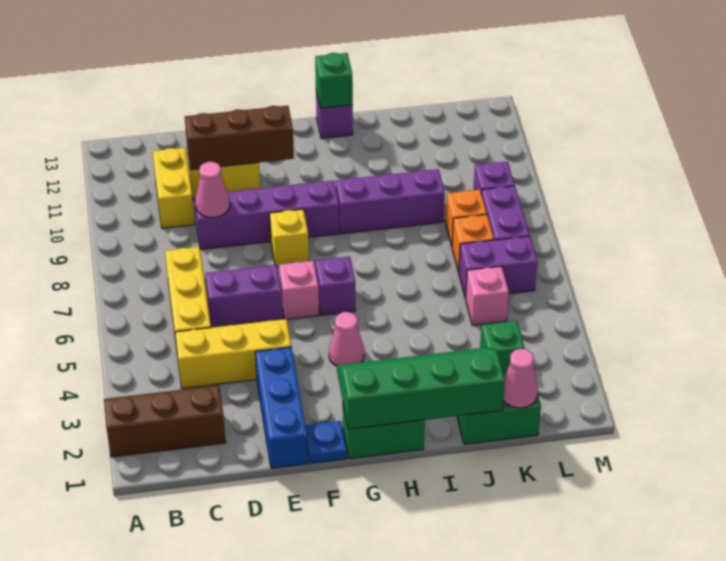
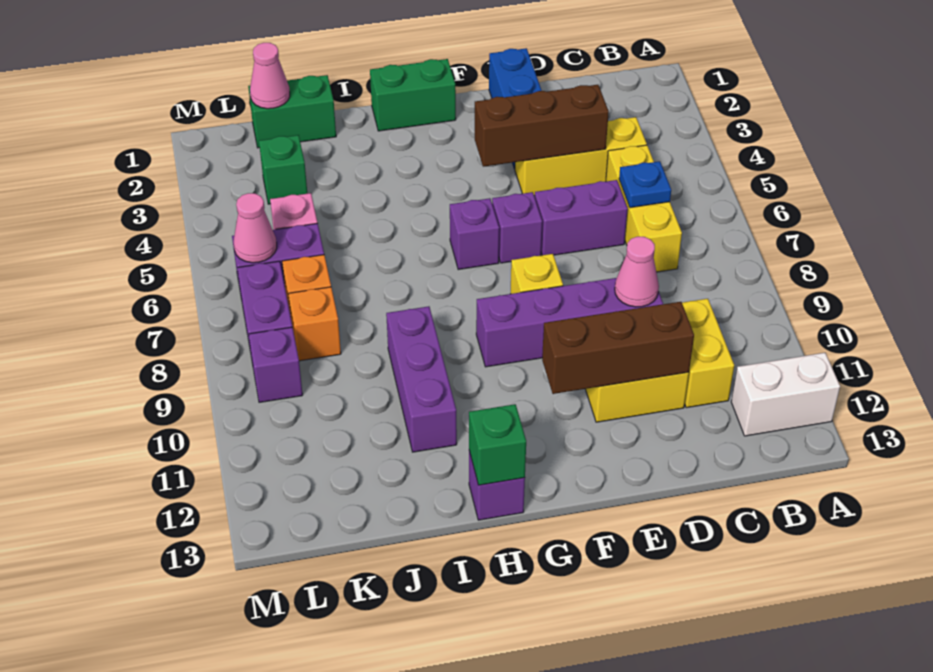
brown 1x3 brick [104,385,226,457] -> brown 1x3 brick moved to [475,85,609,167]
none -> white 1x2 brick [731,353,840,436]
blue 1x1 plate [305,421,347,464] -> blue 1x1 plate moved to [619,161,671,208]
pink 1x1 brick [279,261,319,319] -> purple 1x1 brick [492,192,542,263]
green 2x4 slope [337,347,505,429] -> none
pink 1x1 cone [329,312,364,366] -> pink 1x1 cone moved to [234,193,277,263]
purple 1x3 brick [336,169,445,234] -> purple 1x3 brick turned to [386,306,457,452]

